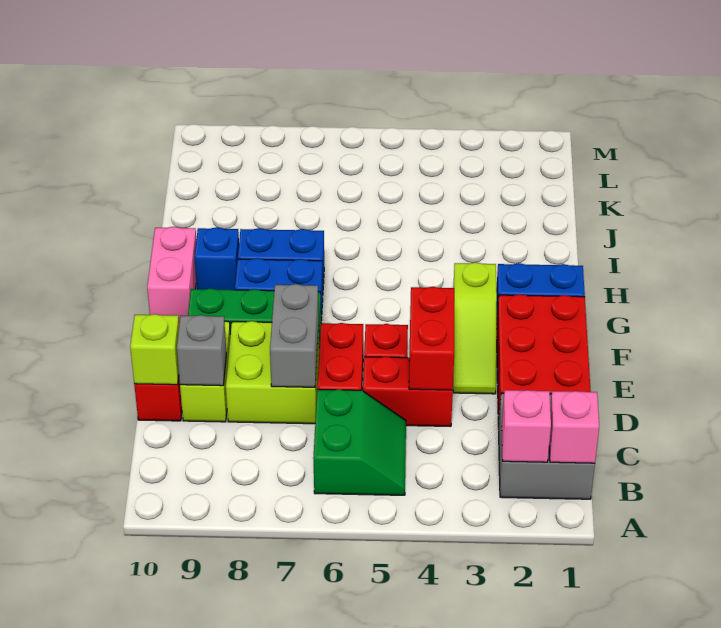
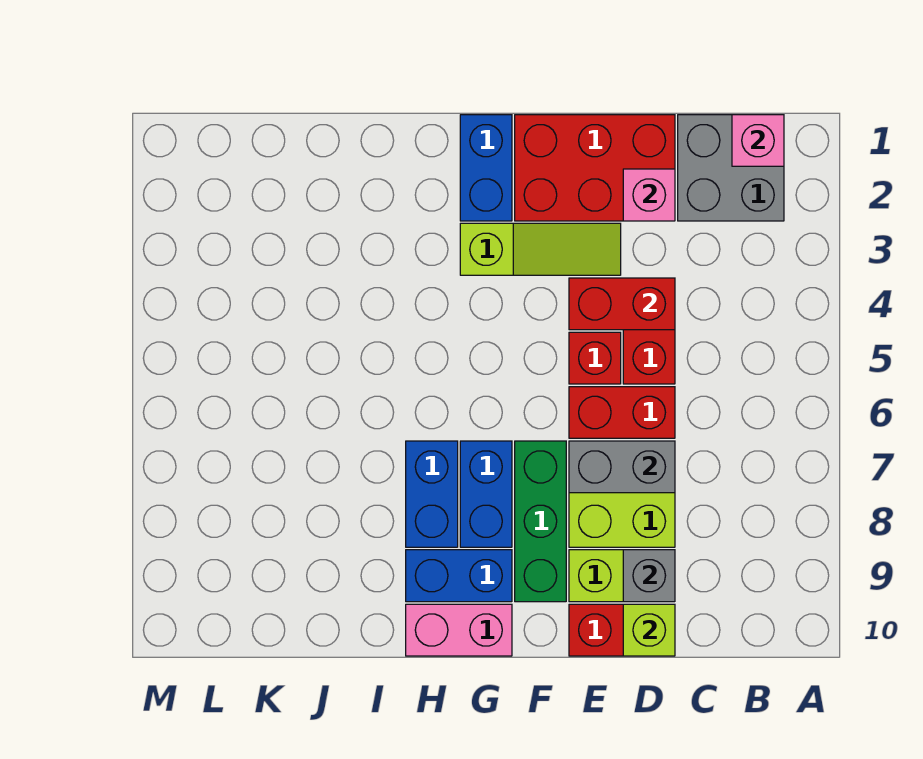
pink 1x1 brick [502,390,551,462] -> pink 1x1 brick moved to [623,169,675,221]
green 2x2 slope [313,389,406,495] -> none
blue 1x1 brick [195,227,239,290] -> blue 1x2 brick [406,550,512,602]

